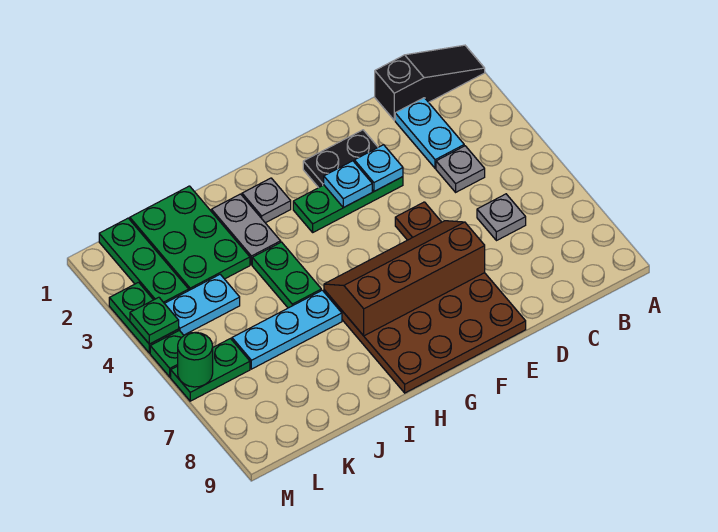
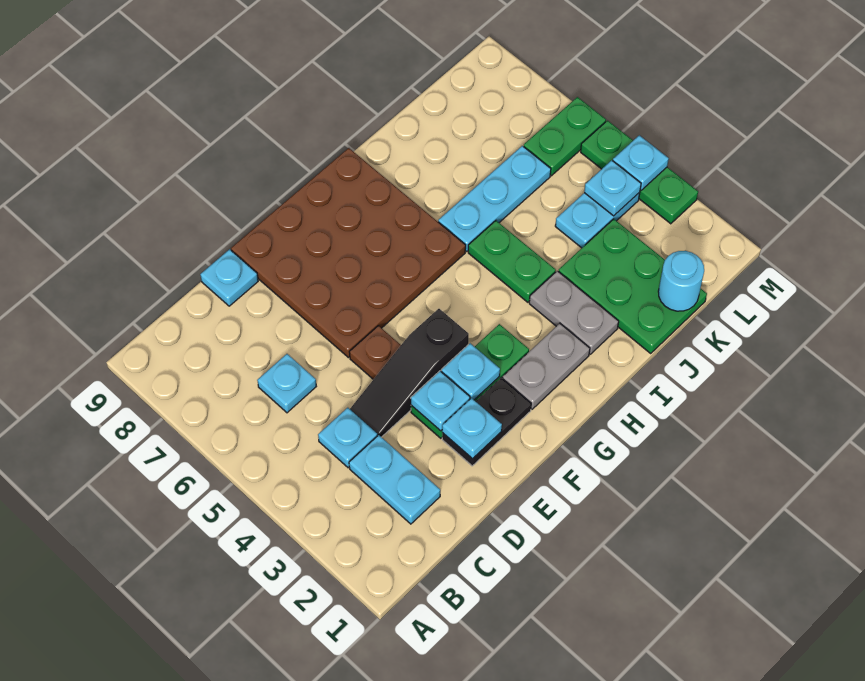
black 1x3 slope [375,45,485,120] -> black 1x3 slope moved to [350,309,469,437]
grey 1x1 plate [436,146,485,192] -> cyan 1x1 plate [318,408,377,468]
grey 1x1 plate [477,194,526,241] -> cyan 1x1 plate [257,354,316,413]
none -> cyan 1x1 plate [200,249,258,306]
none -> cyan 1x1 plate [442,398,502,459]
brown 2x4 slope [324,221,485,336] -> none
grey 1x1 plate [242,178,291,223] -> grey 1x2 plate [502,323,590,409]
none -> cyan 1x1 round brick [658,251,704,311]
green 1x3 plate [99,218,189,303] -> none
none -> cyan 1x1 plate [584,160,641,216]
green 1x1 plate [130,297,179,344] -> cyan 1x1 plate [613,135,669,190]
green 1x1 round brick [178,332,213,387] -> none

